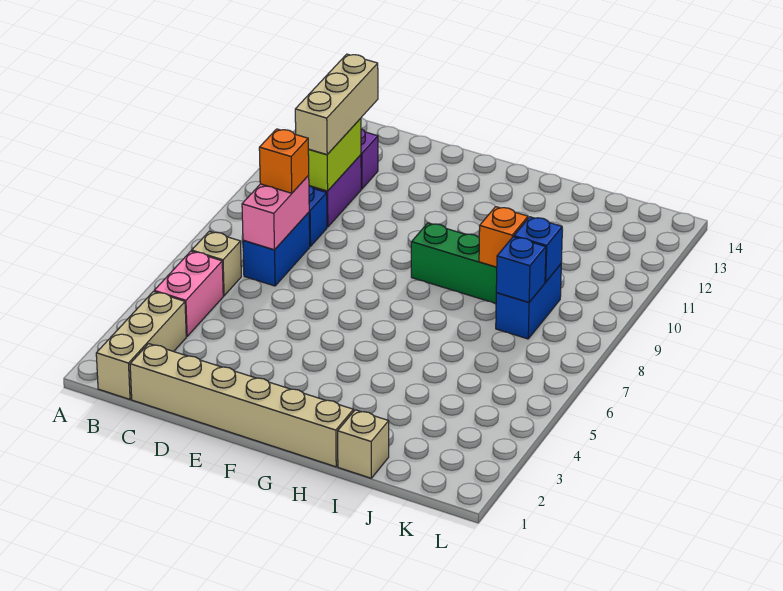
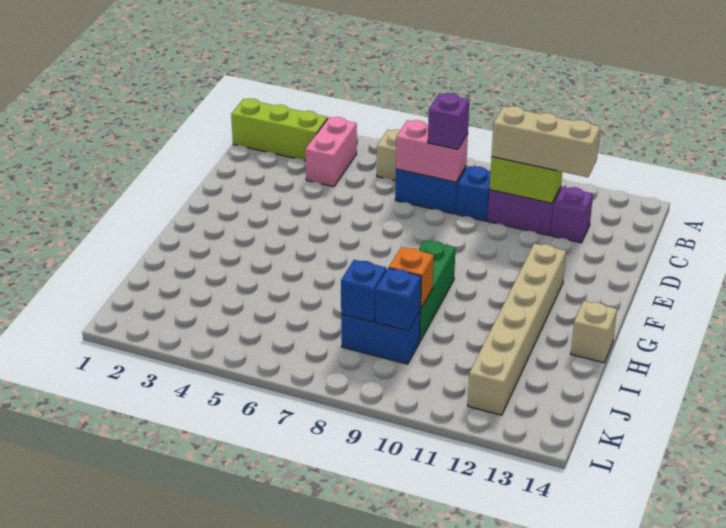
tan 1x3 brick [96,292,186,399] -> lime 1x3 brick [231,99,328,161]
pink 1x2 brick [154,251,223,336] -> pink 1x2 brick turned to [305,117,357,187]
tan 1x6 brick [130,344,353,467] -> tan 1x6 brick moved to [468,243,566,415]
orange 1x1 brick [259,129,309,193] -> purple 1x1 brick [428,93,469,149]
tan 1x1 brick [338,410,389,478] -> tan 1x1 brick moved to [571,301,617,363]

